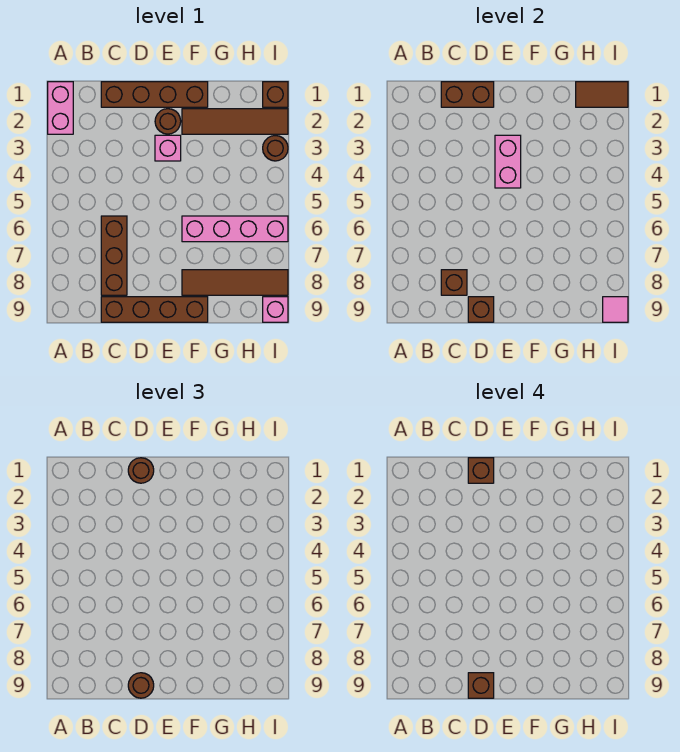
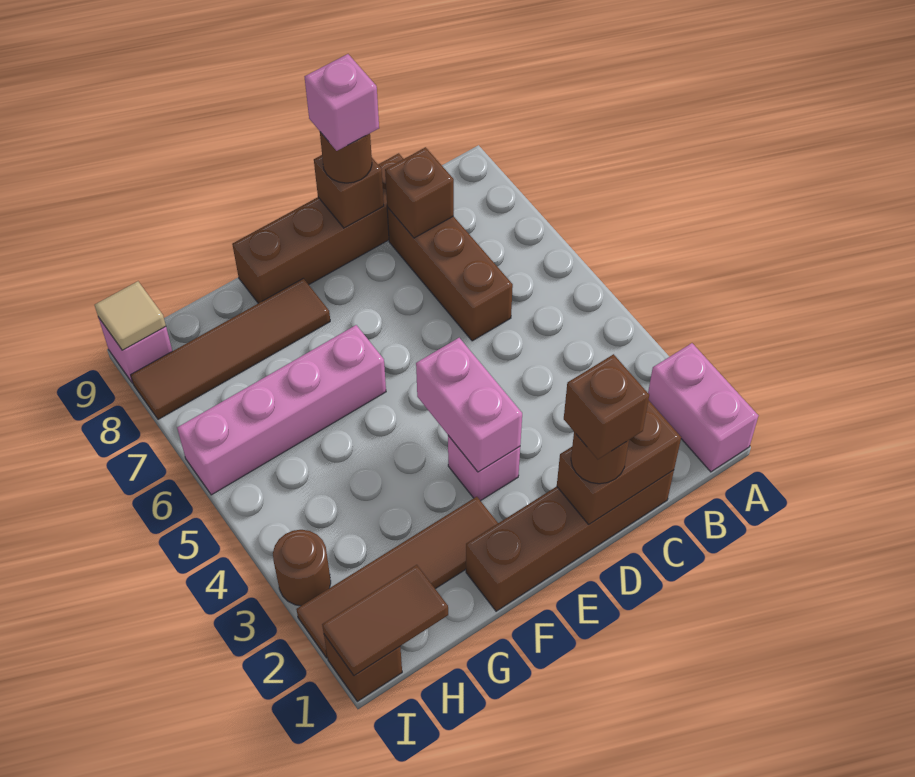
brown 1x1 brick [468,673,494,698] -> pink 1x1 brick [305,54,379,151]
brown 1x1 round brick [155,109,181,134] -> none
pink 1x1 tile [603,297,628,322] -> tan 1x1 tile [95,281,166,350]

